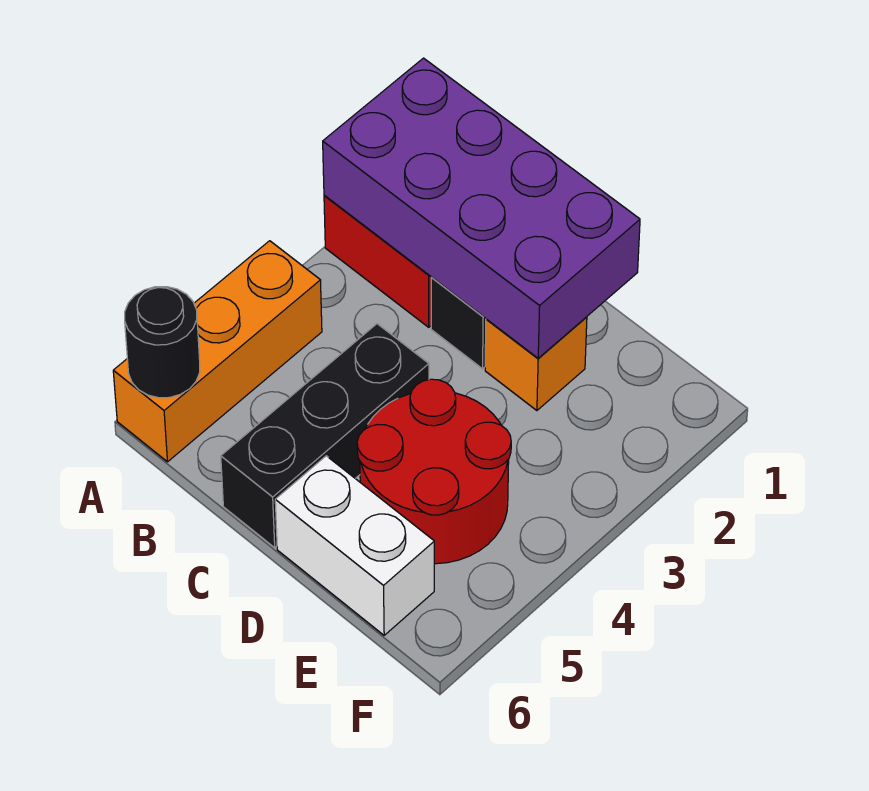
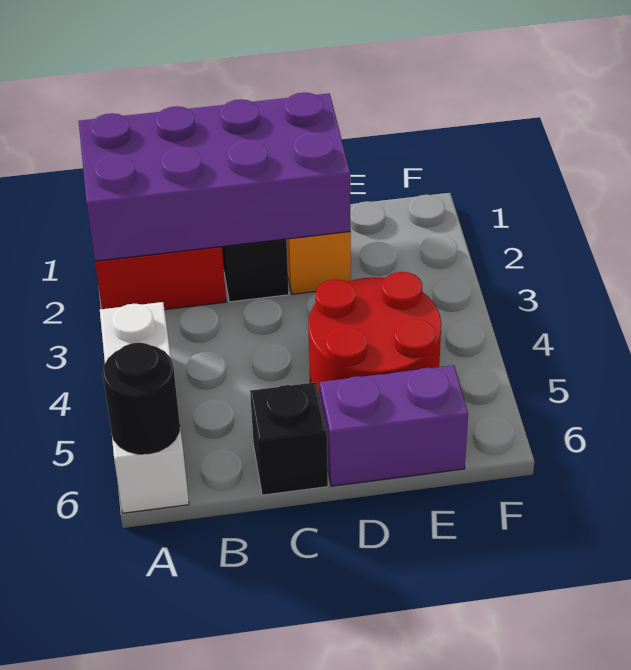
orange 1x3 brick [113,241,322,462] -> white 1x3 brick [100,302,189,513]
black 1x3 brick [221,324,429,548] -> black 1x1 brick [250,382,328,495]
white 1x2 brick [275,456,434,635] -> purple 1x2 brick [320,365,468,486]

